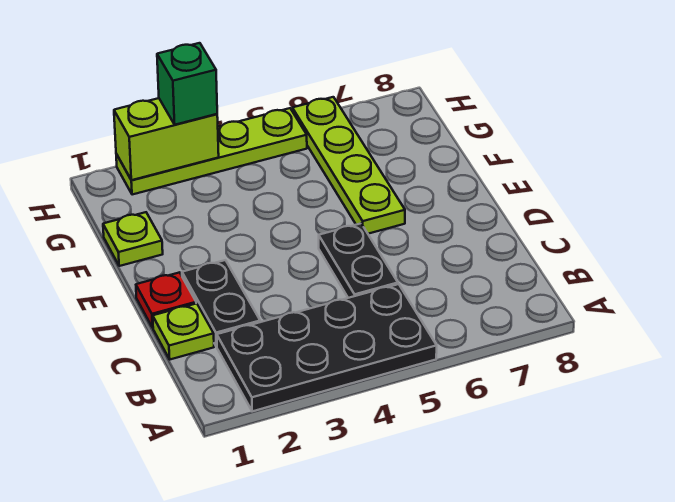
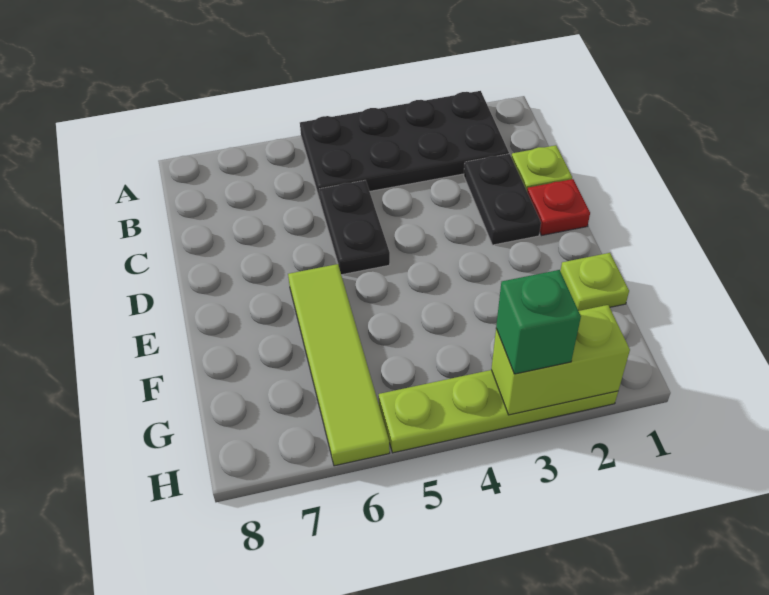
lime 1x4 plate [292,97,405,234] -> lime 1x4 tile [288,264,390,466]

